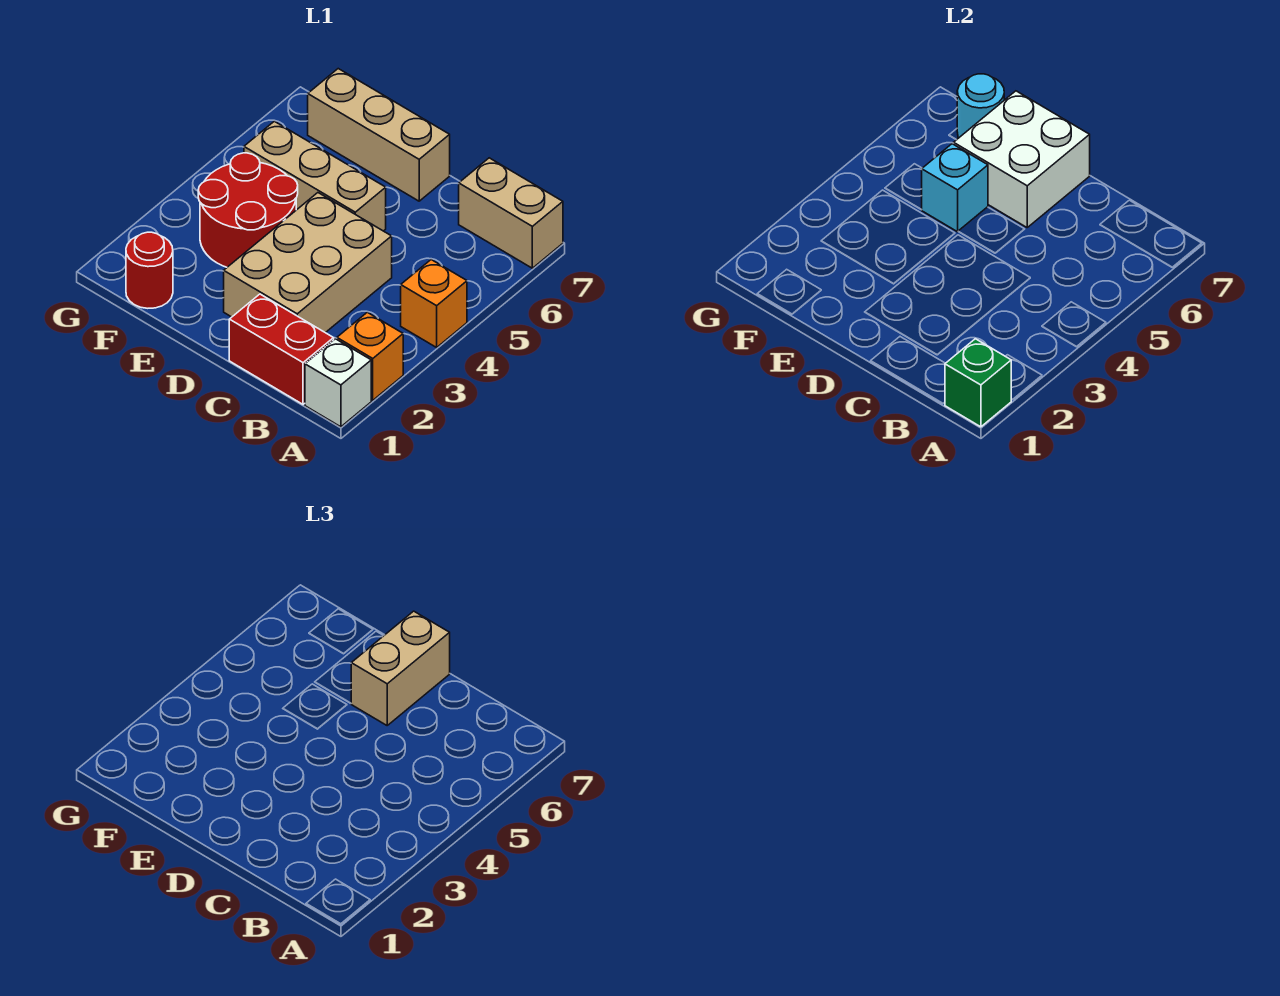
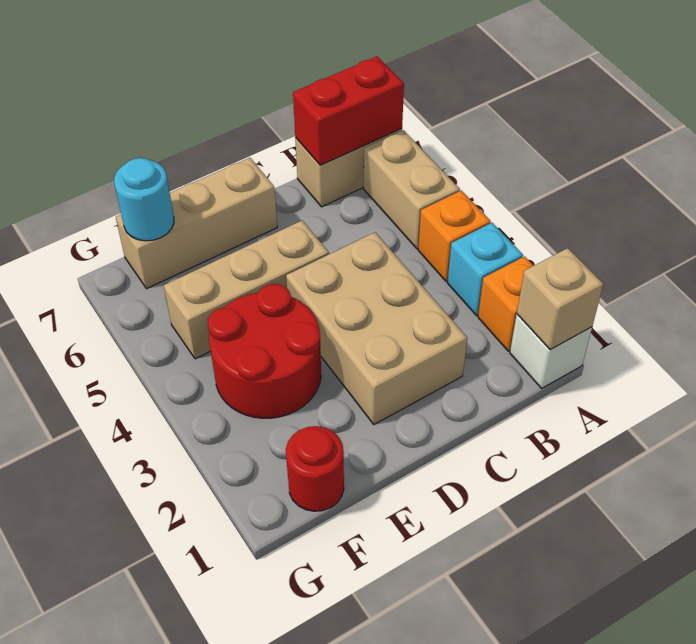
green 1x1 brick [945,339,1011,427] -> tan 1x1 brick [517,248,603,350]
red 1x2 brick [229,294,334,404] -> red 1x2 brick moved to [293,56,404,165]
white 2x2 brick [954,91,1090,227] -> none
tan 1x2 brick [351,611,450,725] -> tan 1x2 brick moved to [364,130,460,249]
cyan 1x1 brick [922,144,988,232] -> cyan 1x1 brick moved to [448,223,523,316]

